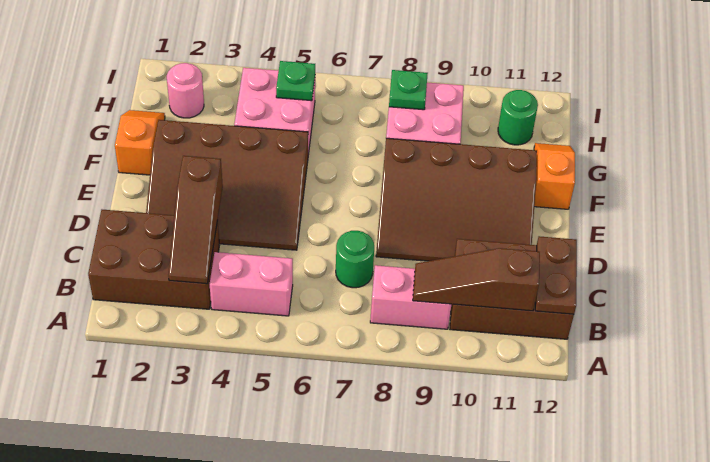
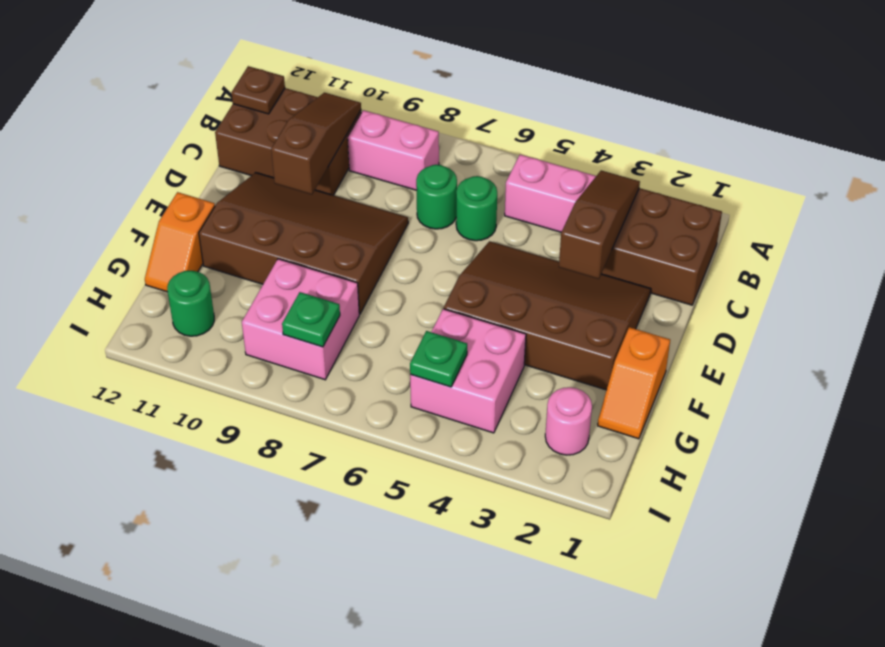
brown 1x3 slope [413,248,540,311] -> brown 1x3 slope turned to [271,93,361,194]
brown 1x2 plate [535,236,577,314] -> brown 1x1 plate [231,66,285,114]
none -> green 1x1 round brick [456,176,497,241]

